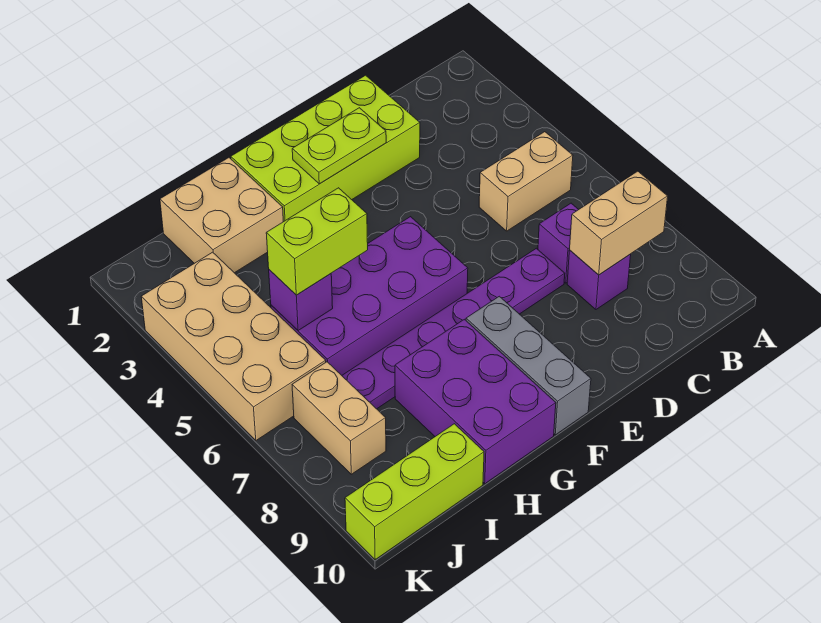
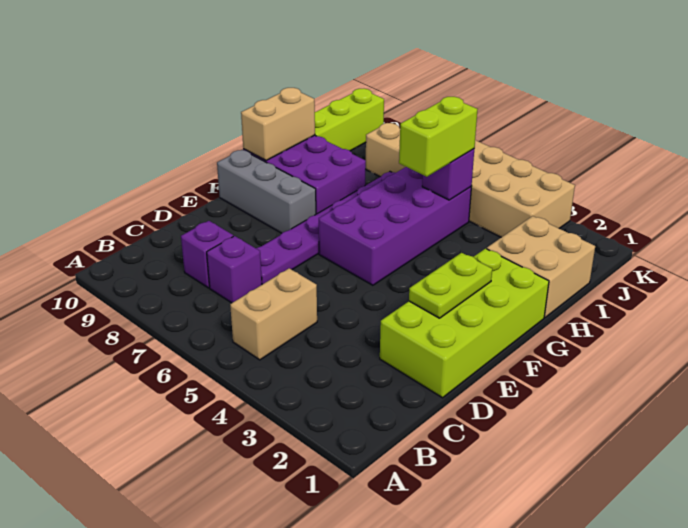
tan 1x2 brick [570,171,668,275] -> tan 1x2 brick moved to [241,88,315,161]

